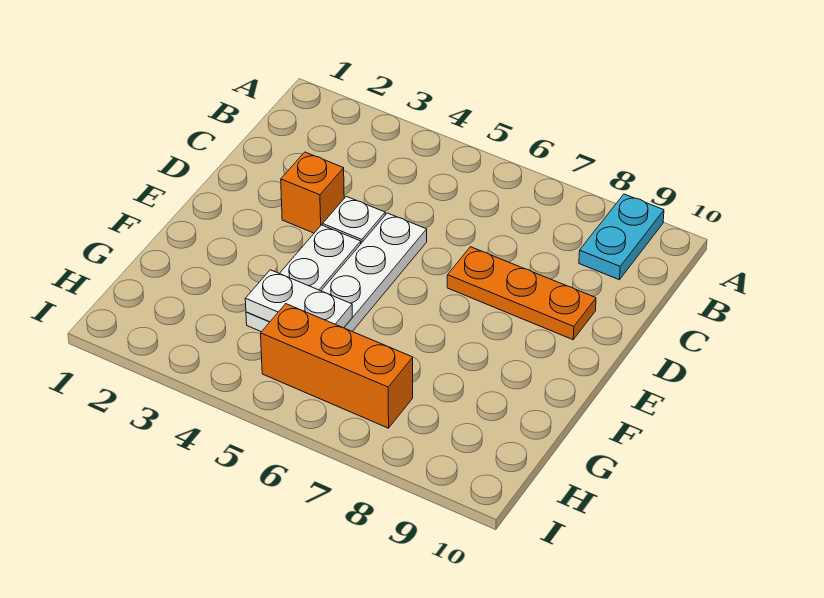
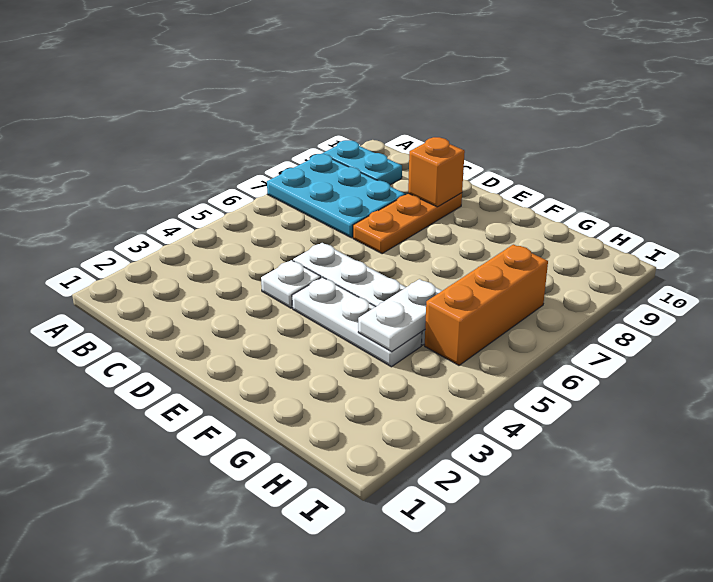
none -> cyan 2x3 plate [267,154,405,238]
orange 1x1 brick [281,152,344,233] -> orange 1x1 brick moved to [408,137,465,207]

